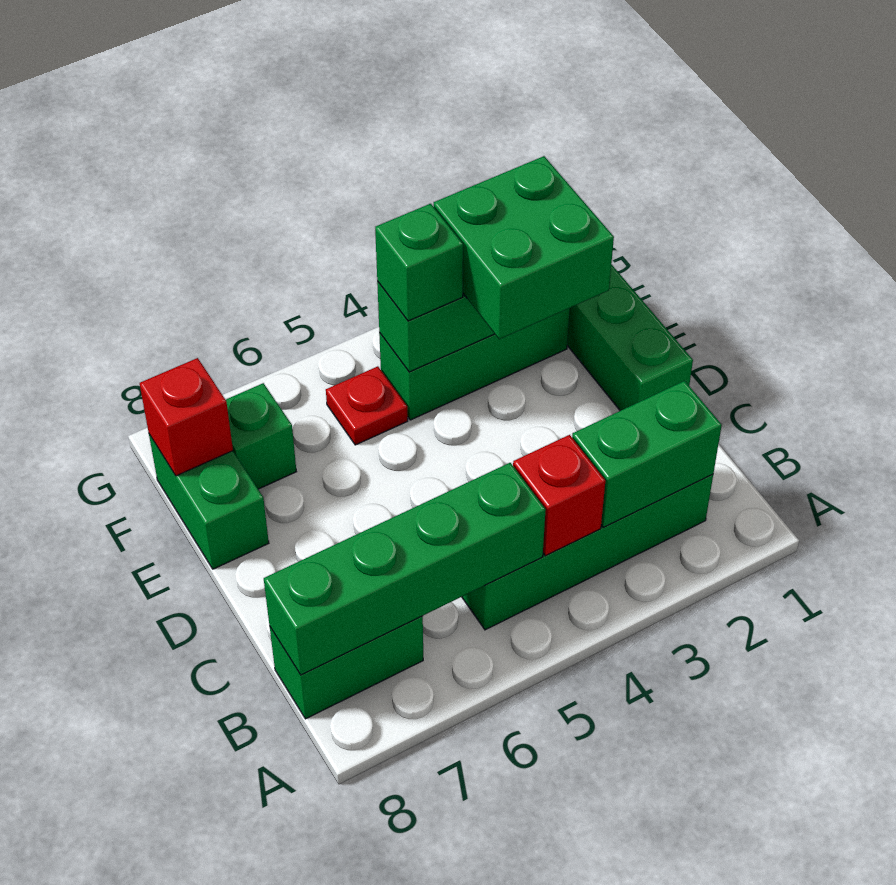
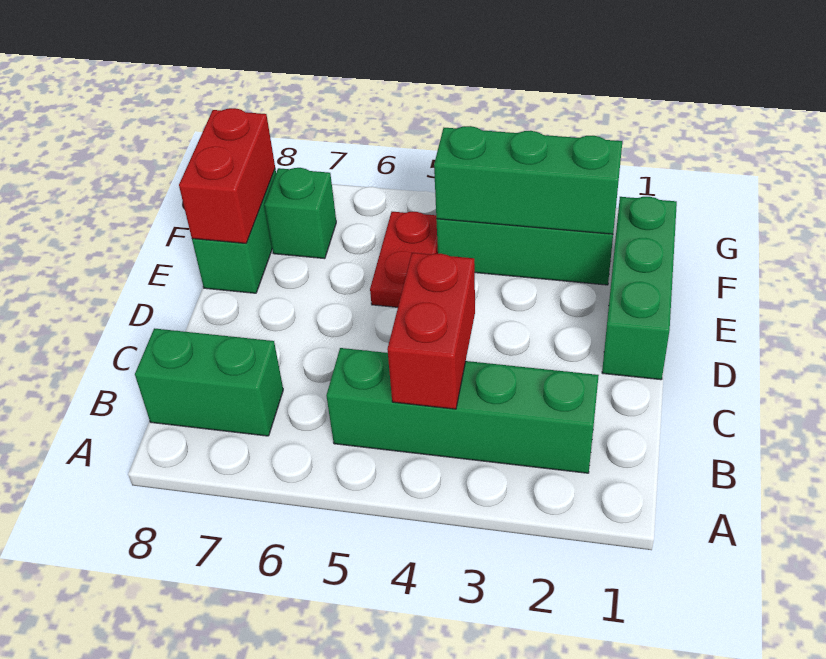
green 1x2 brick [572,381,722,527] -> none
red 1x1 brick [513,435,605,556] -> red 1x2 brick [387,253,475,409]
green 1x4 brick [264,463,546,675] -> none
green 2x2 brick [434,156,614,339] -> none
green 1x1 brick [375,204,463,321] -> none
red 1x1 plate [326,366,408,445] -> red 1x2 plate [370,212,438,307]
red 1x1 brick [140,358,233,476] -> red 1x2 brick [179,108,275,243]

